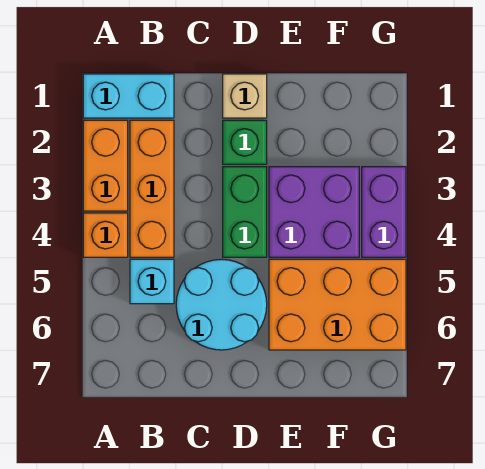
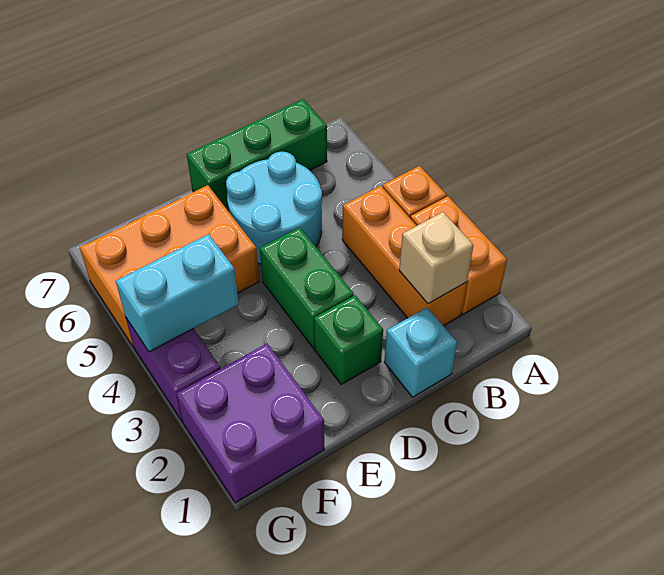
cyan 1x2 brick [83,74,174,118] -> cyan 1x2 brick moved to [116,234,239,352]
cyan 1x1 brick [130,259,174,304] -> cyan 1x1 brick moved to [384,307,457,397]
none -> green 1x3 brick [187,99,327,211]
tan 1x1 brick [223,74,267,118] -> tan 1x1 brick moved to [399,212,474,304]
purple 2x2 brick [269,167,359,257] -> purple 2x2 brick moved to [176,344,324,503]

